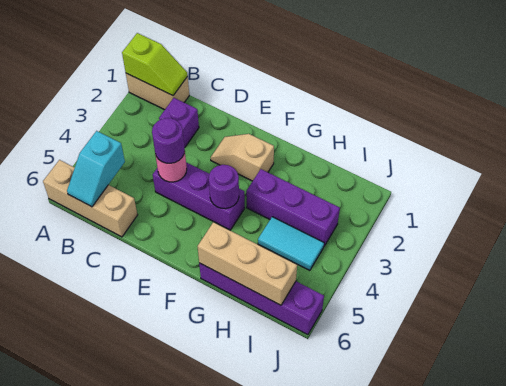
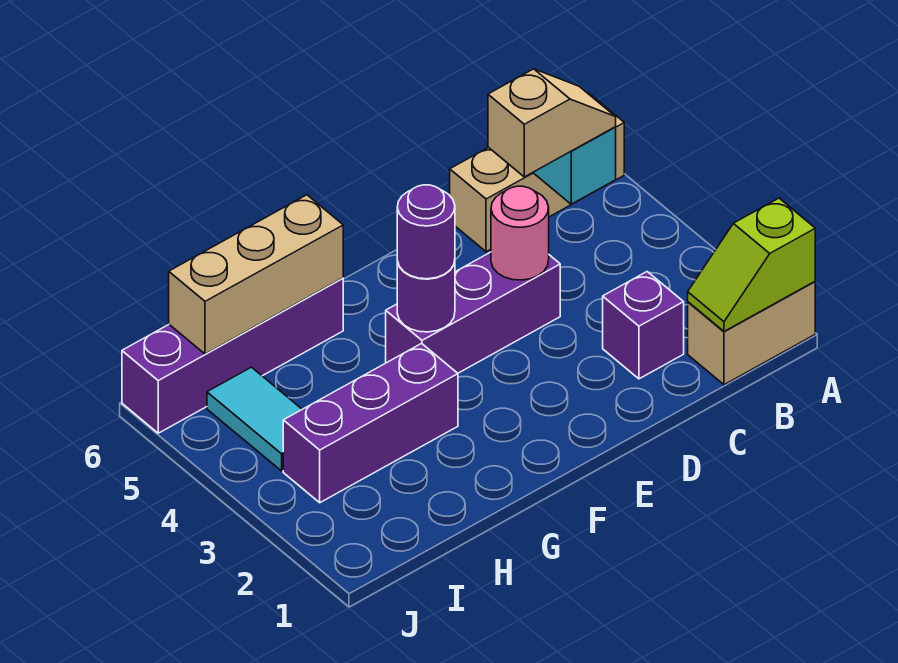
purple 1x1 round brick [152,118,185,163] -> purple 1x1 round brick moved to [397,185,455,279]
tan 1x2 slope [211,134,274,181] -> tan 1x2 slope moved to [488,69,616,177]
cyan 1x2 tile [258,217,324,270] -> cyan 1x2 tile turned to [207,367,302,471]

